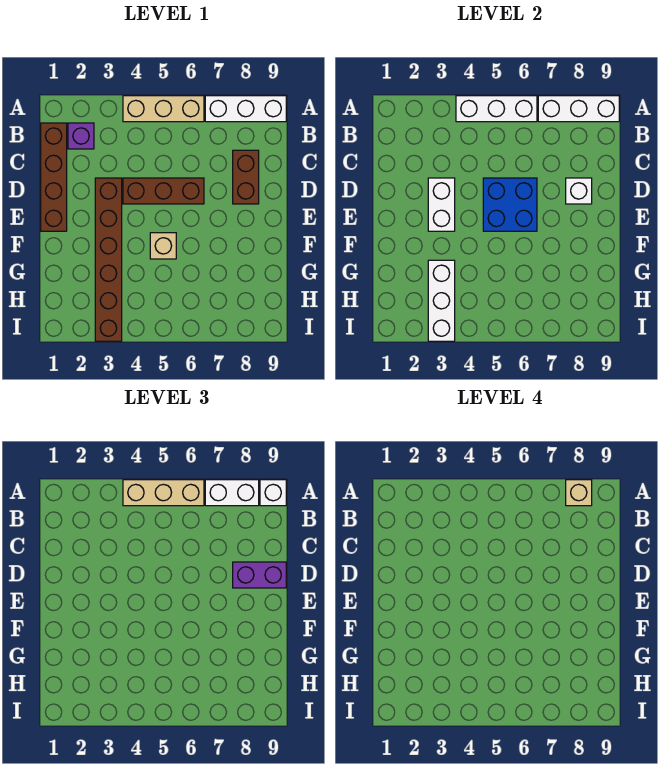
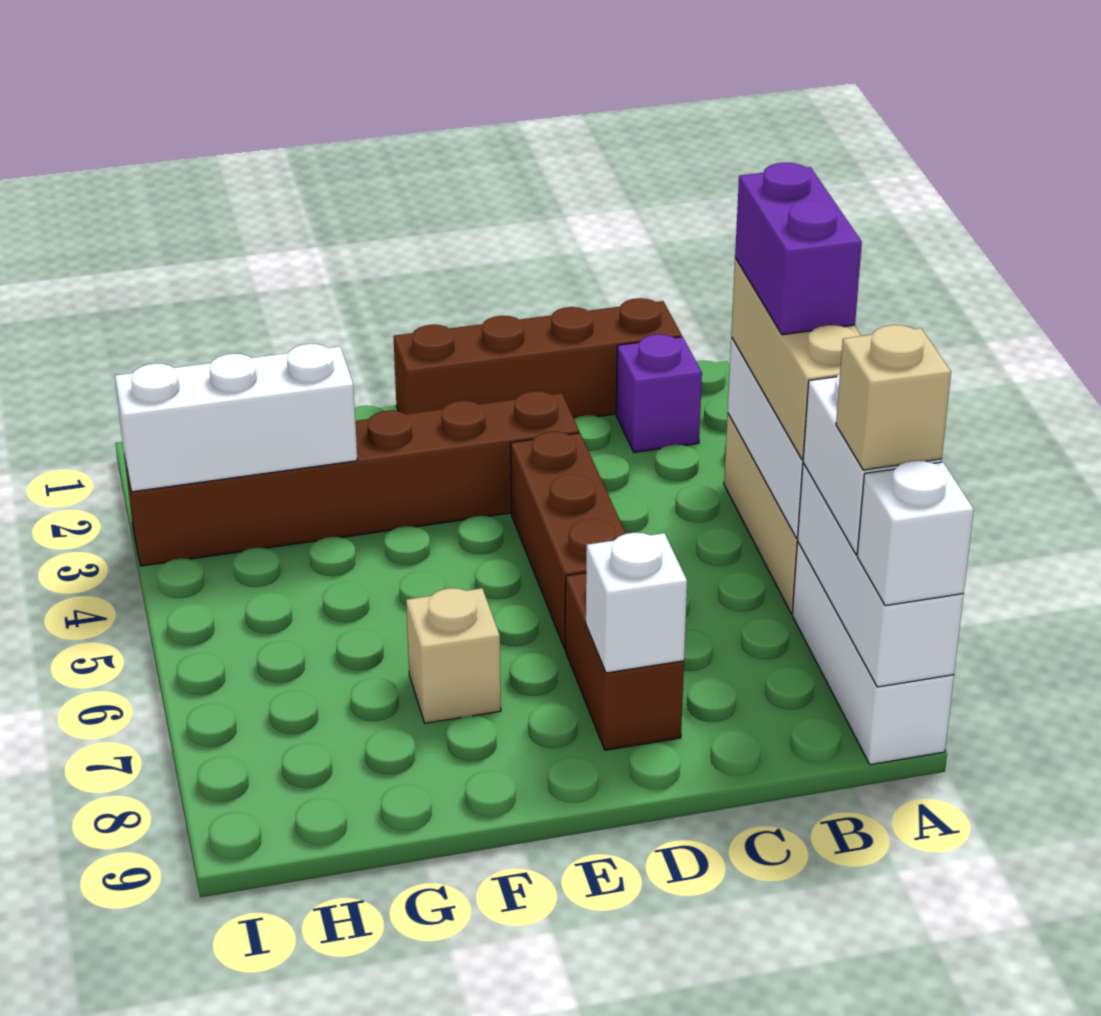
brown 1x2 brick [233,150,259,204] -> brown 1x2 brick turned to [565,573,684,750]
white 1x2 brick [428,178,455,231] -> none
blue 2x2 brick [483,178,537,231] -> none
purple 1x2 brick [233,562,286,588] -> purple 1x2 brick moved to [735,163,862,335]
tan 1x1 brick [150,233,176,259] -> tan 1x1 brick moved to [406,588,501,723]

